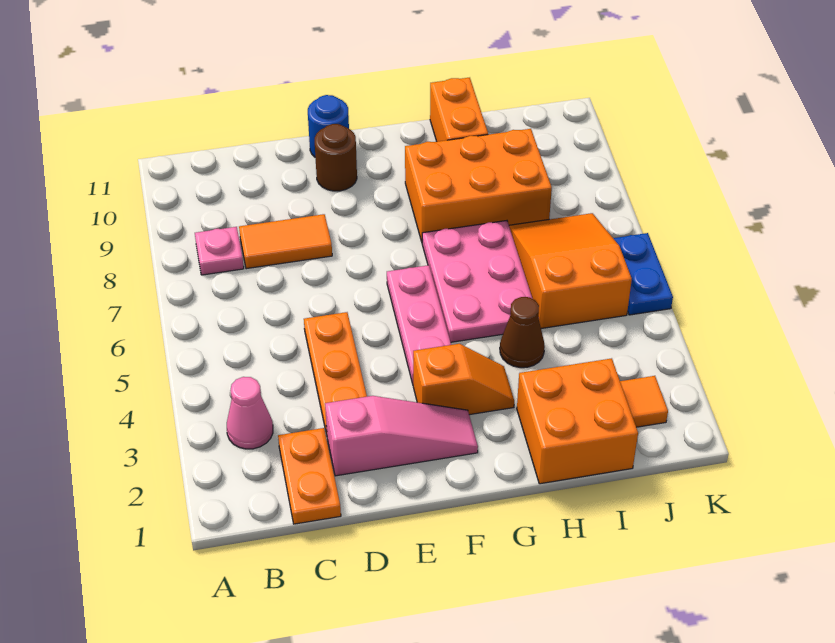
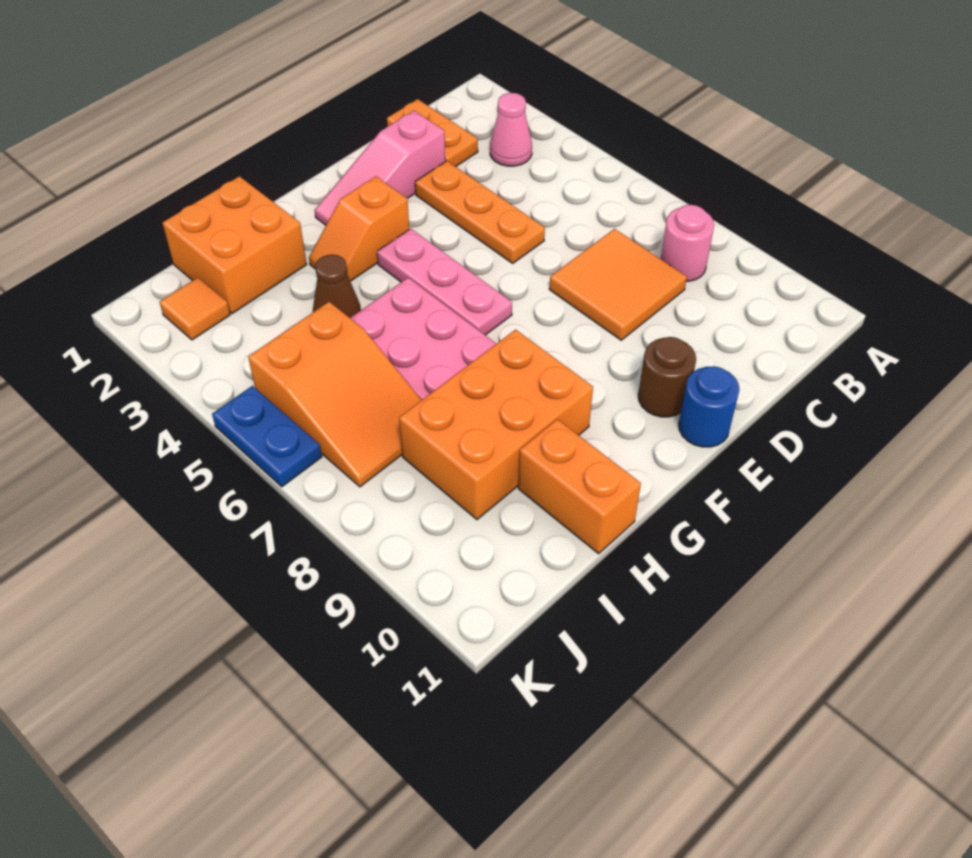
pink 1x1 plate [195,227,244,275] -> pink 1x1 round brick [661,205,714,281]
orange 1x2 tile [239,214,332,269] -> orange 2x2 tile [549,229,687,340]

